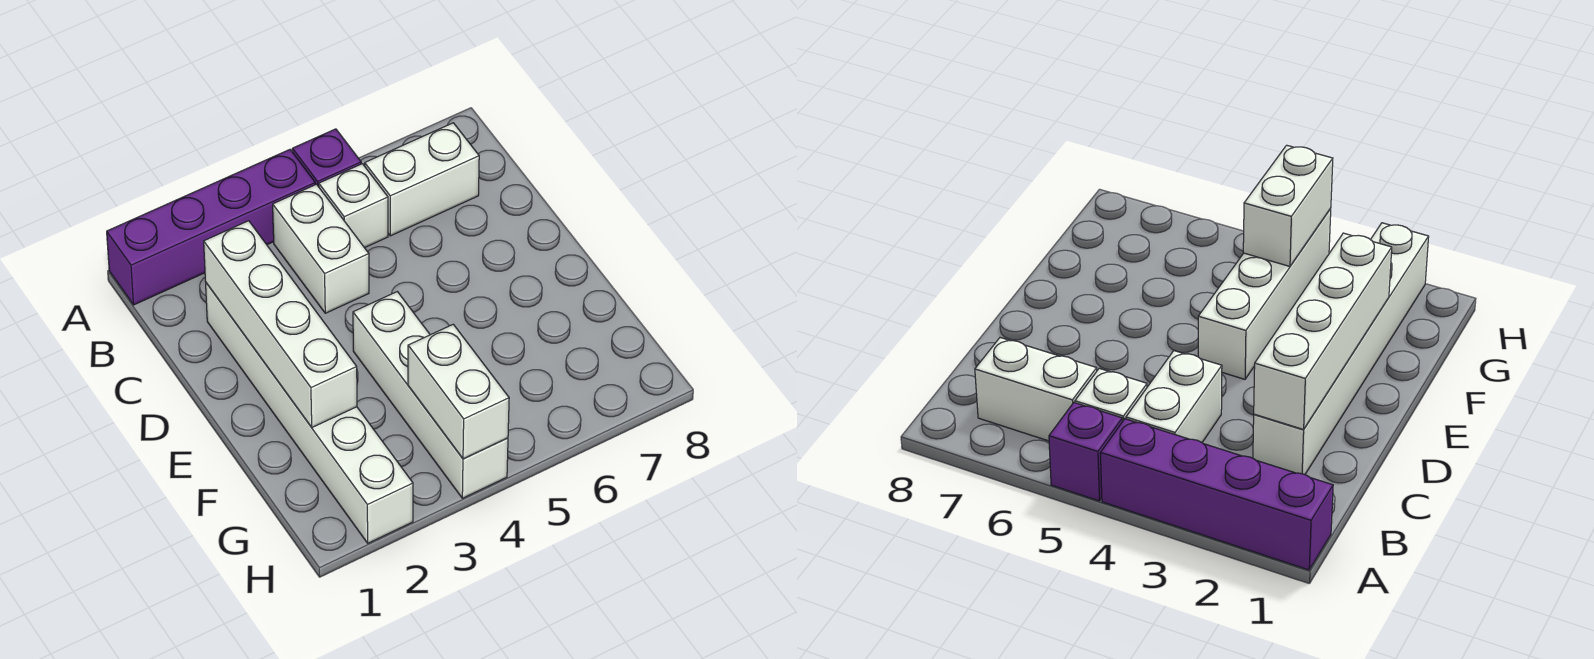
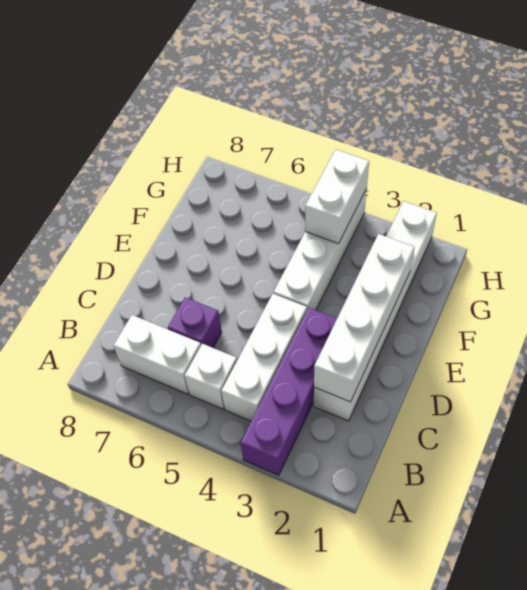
purple 1x4 brick [107,150,315,305] -> purple 1x4 brick turned to [241,308,337,475]
purple 1x1 brick [292,129,361,187] -> purple 1x1 brick moved to [168,297,222,348]
white 1x2 brick [273,184,369,313] -> white 1x3 brick [221,294,307,421]

